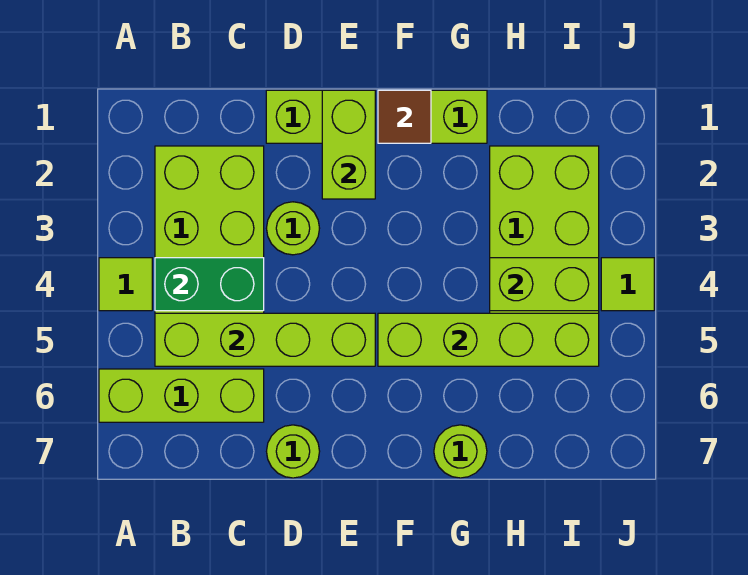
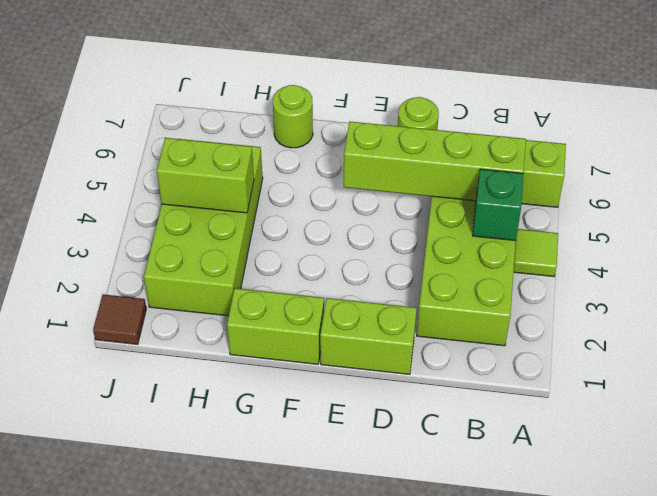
green 1x2 brick [155,258,264,311] -> green 1x1 brick [473,169,524,241]
lime 1x1 round brick [266,202,320,255] -> none
lime 1x2 brick [322,90,375,199] -> none
brown 1x1 tile [378,90,431,143] -> brown 1x1 tile moved to [93,295,146,344]
lime 1x4 brick [378,313,599,366] -> none
lime 1x1 tile [601,258,654,311] -> none

